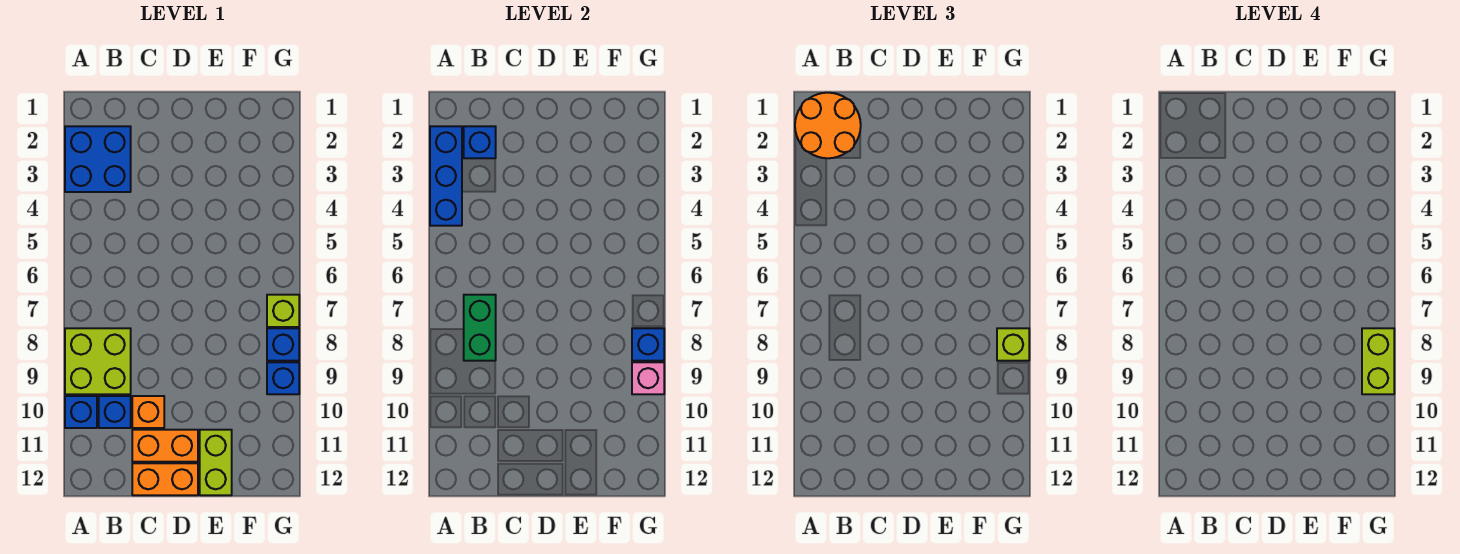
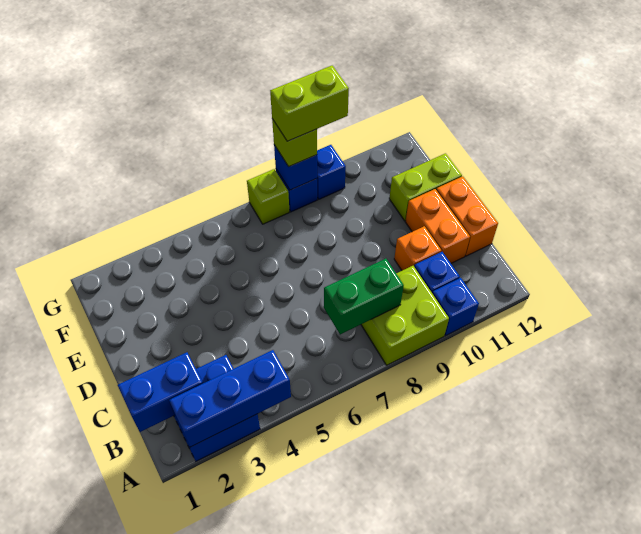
orange 2x2 round brick [795,93,861,158] -> none
blue 1x1 brick [464,126,496,158] -> blue 1x2 brick [118,352,203,432]
pink 1x1 brick [632,362,664,394] -> none

